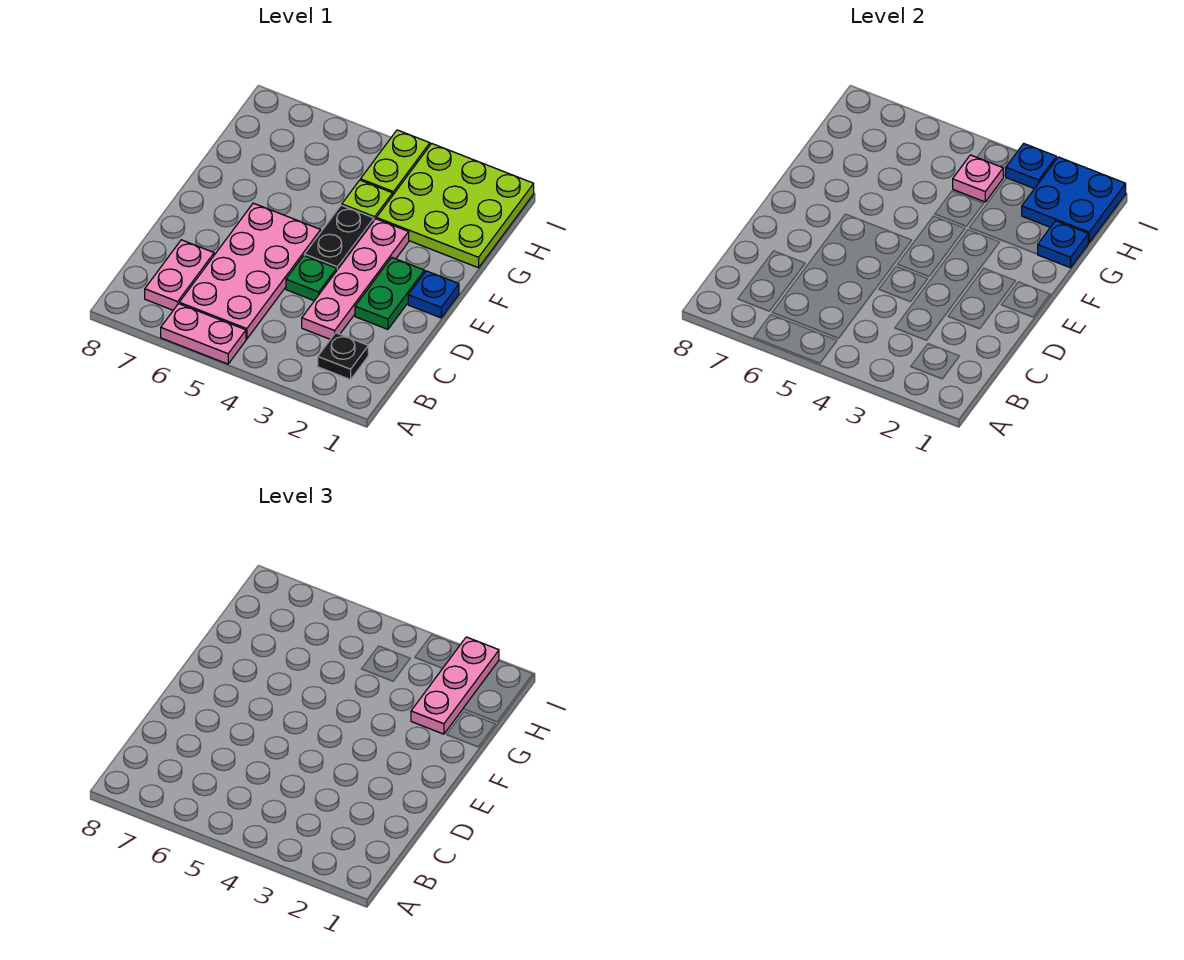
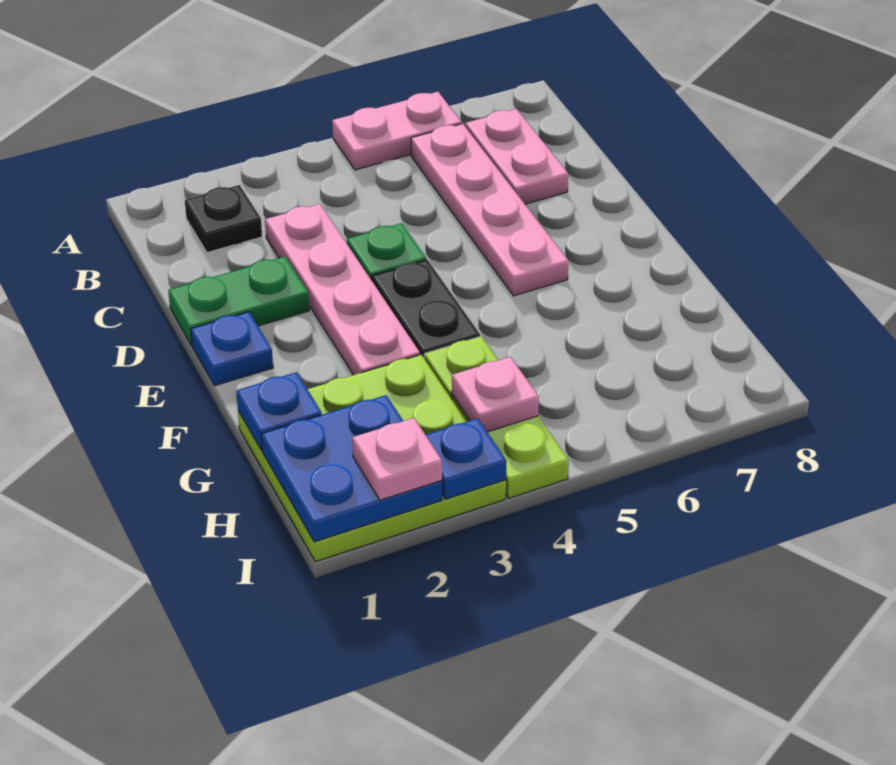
pink 2x4 plate [179,203,321,339] -> pink 1x4 plate [411,124,568,296]
green 1x2 plate [355,257,424,329] -> green 1x2 plate turned to [168,257,309,346]
pink 1x3 plate [411,637,499,734] -> pink 1x1 plate [352,418,442,500]

